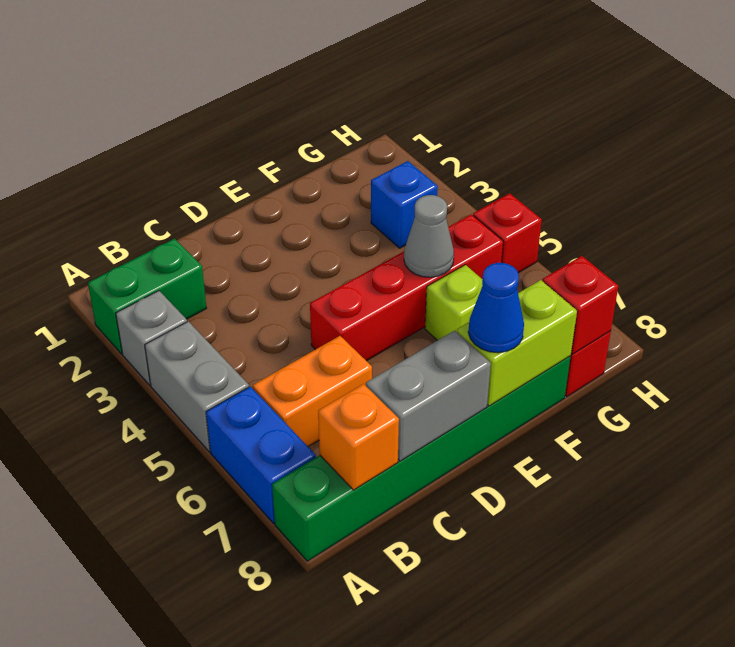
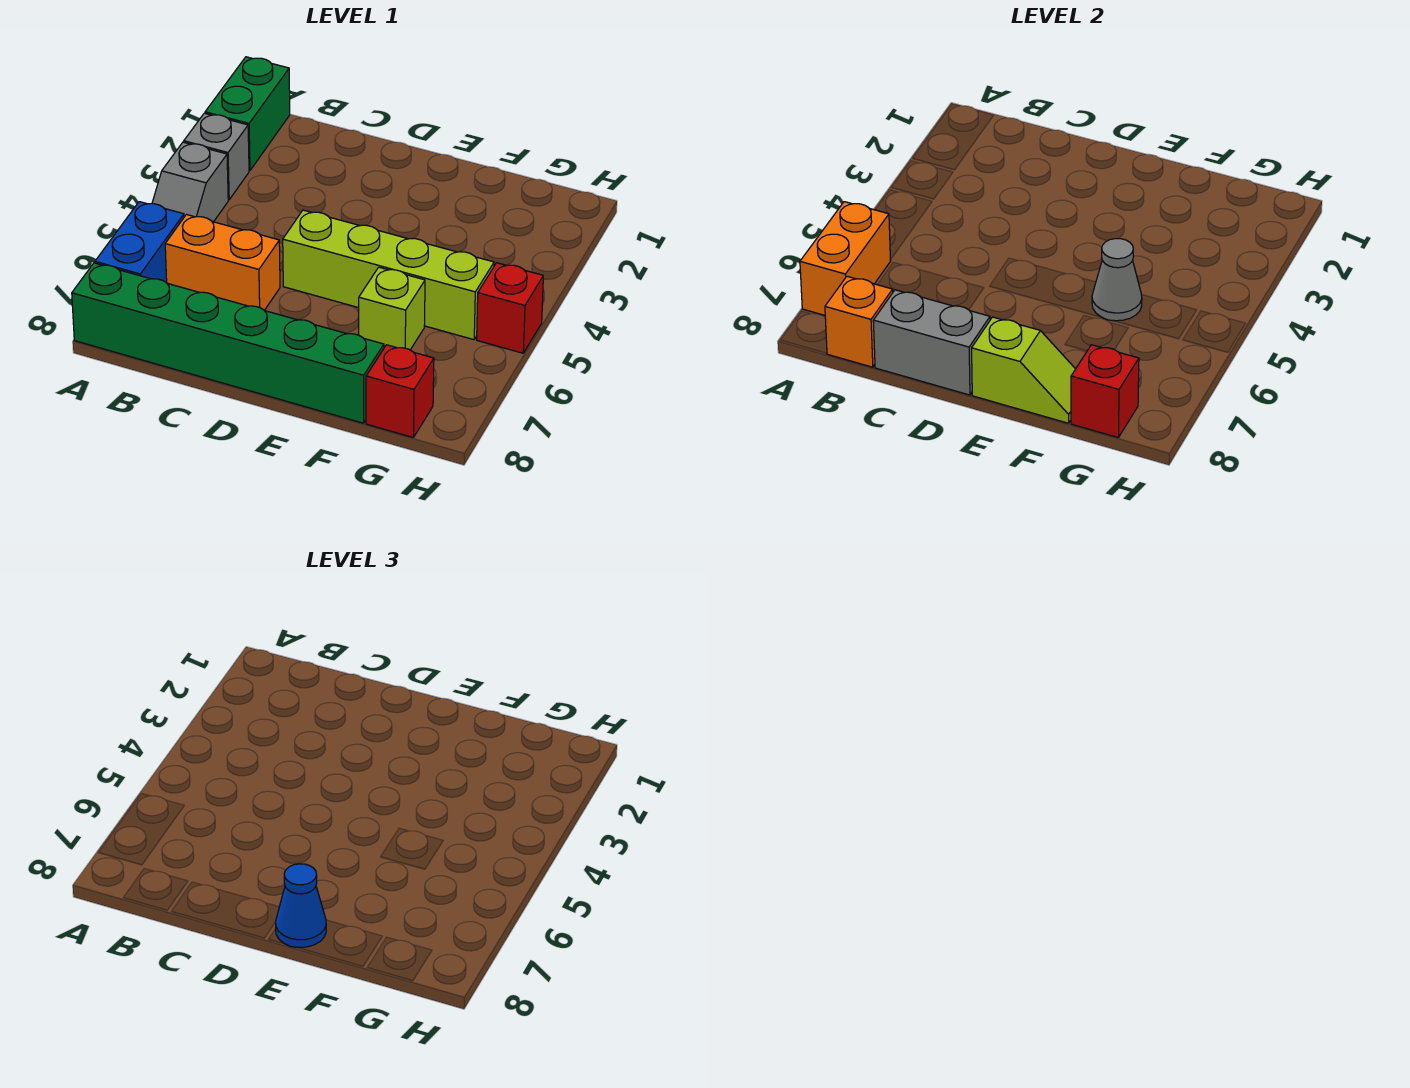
green 1x2 brick [88,239,206,354] -> green 1x2 brick turned to [205,57,290,171]
grey 1x2 brick [145,321,249,452] -> grey 1x2 slope [152,142,228,222]
none -> orange 1x2 brick [800,202,890,315]
red 1x4 brick [310,214,503,361] -> lime 1x4 brick [283,210,494,340]
lime 1x2 brick [457,280,577,406] -> lime 1x2 slope [972,317,1075,423]
blue 1x1 brick [371,161,438,248] -> none

